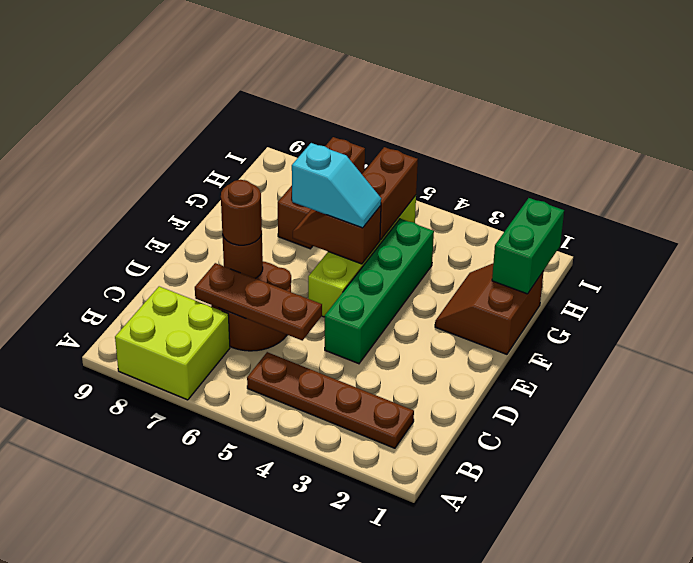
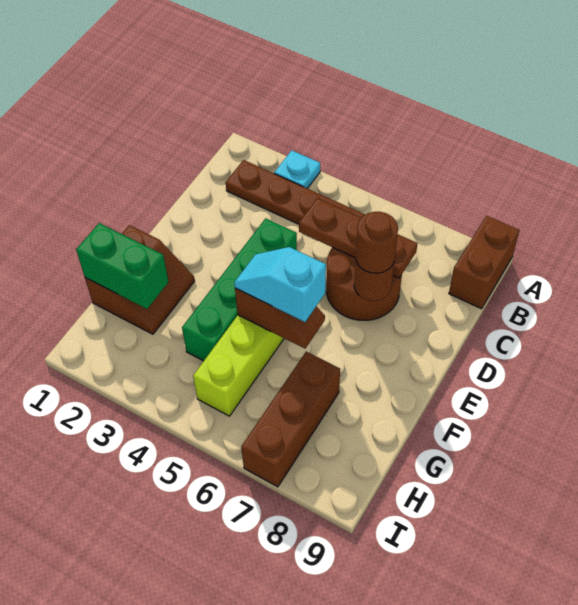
none -> cyan 1x1 plate [274,150,320,189]
lime 2x2 brick [115,286,230,400] -> none
green 1x2 brick [492,198,564,294] -> green 1x2 brick turned to [76,223,169,309]
brown 1x2 brick [362,147,418,240] -> brown 1x2 brick moved to [449,216,519,309]

